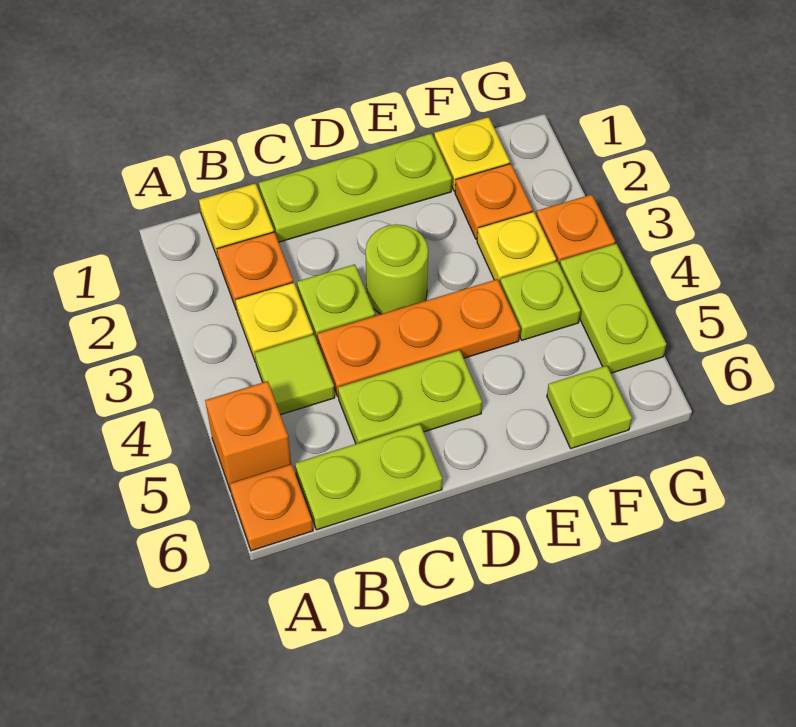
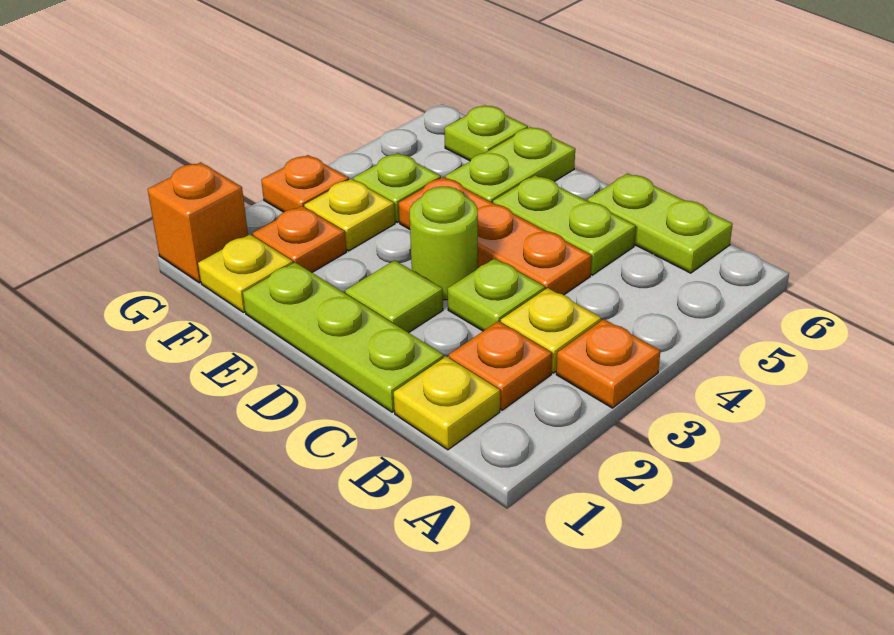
orange 1x1 brick [205,381,291,491] -> orange 1x1 brick moved to [148,162,248,283]
orange 1x1 plate [230,464,313,551] -> orange 1x1 plate moved to [556,319,660,408]
lime 1x1 tile [255,334,335,415] -> lime 1x1 tile moved to [345,260,443,333]
lime 1x2 plate [560,244,666,373] -> lime 1x2 plate moved to [445,127,575,203]

